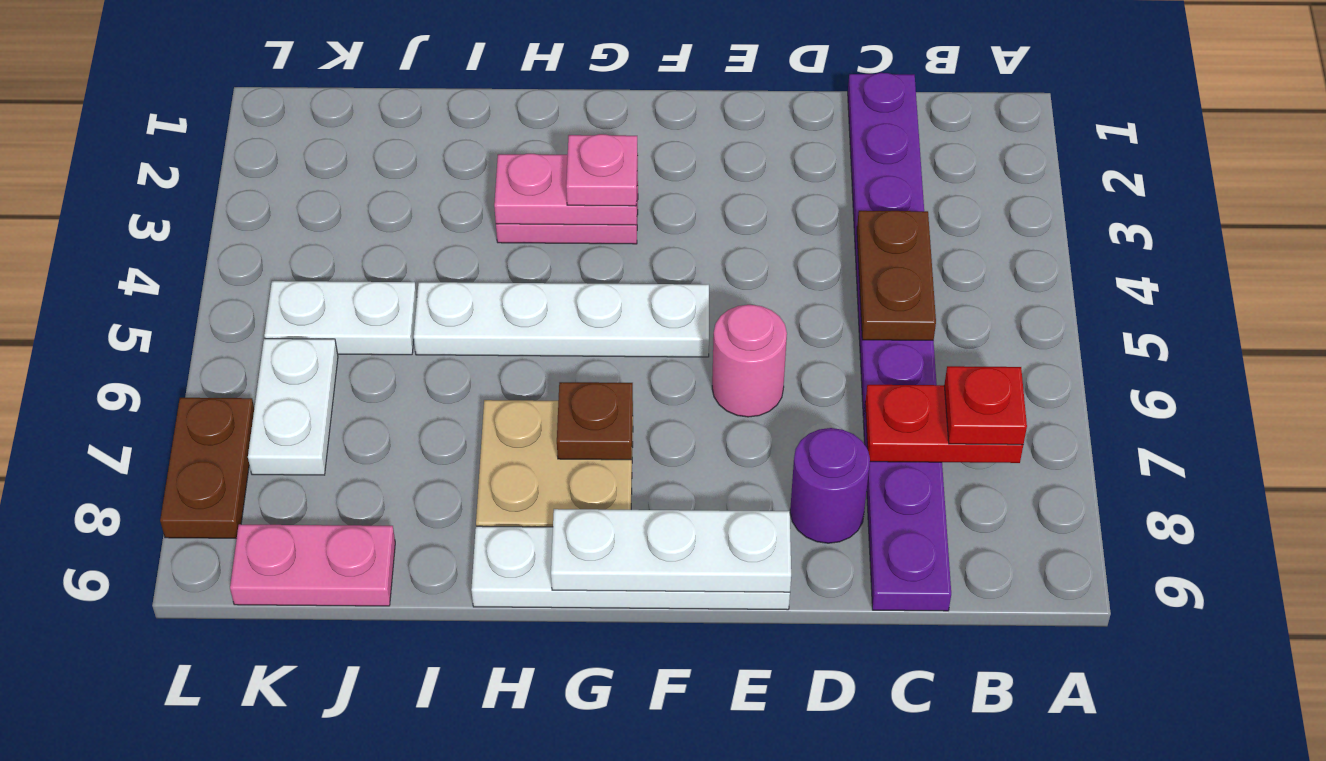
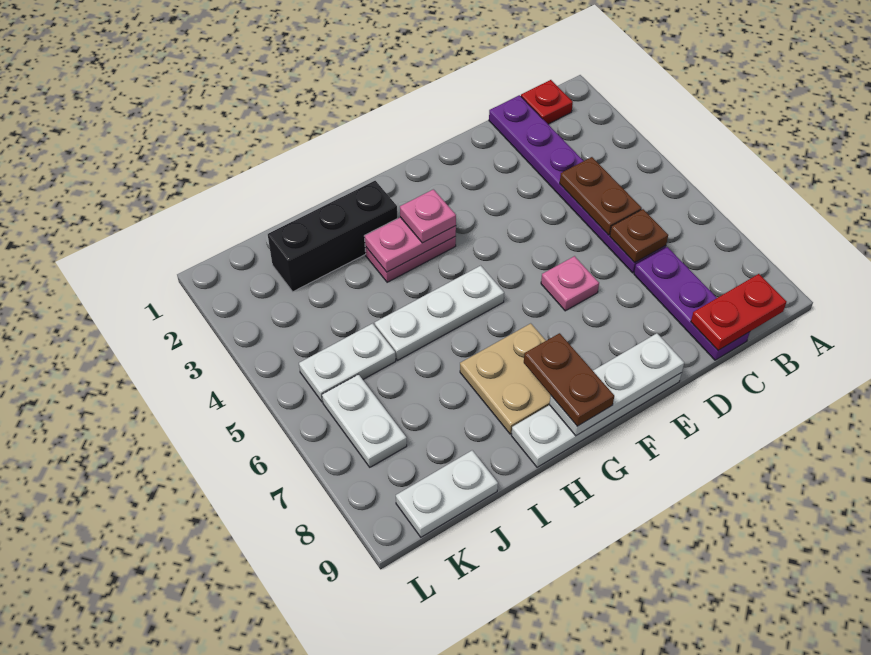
red 1x2 plate [865,385,1023,463] -> red 1x2 plate moved to [691,274,787,350]
red 1x1 plate [944,366,1027,445] -> red 1x1 plate moved to [521,80,573,124]
purple 1x1 round brick [790,428,870,543] -> none
pink 1x1 round brick [712,305,787,417] -> pink 1x1 plate [541,256,599,311]
white 1x4 plate [414,282,709,357] -> white 1x3 plate [375,266,504,360]
brown 1x1 plate [557,382,633,460] -> brown 1x1 plate moved to [610,209,668,263]
none -> black 1x3 brick [268,181,397,292]
pink 1x2 plate [230,524,395,606] -> white 1x2 plate [396,450,498,537]
brown 1x2 plate [160,398,254,538] -> brown 1x2 plate moved to [524,333,614,426]

